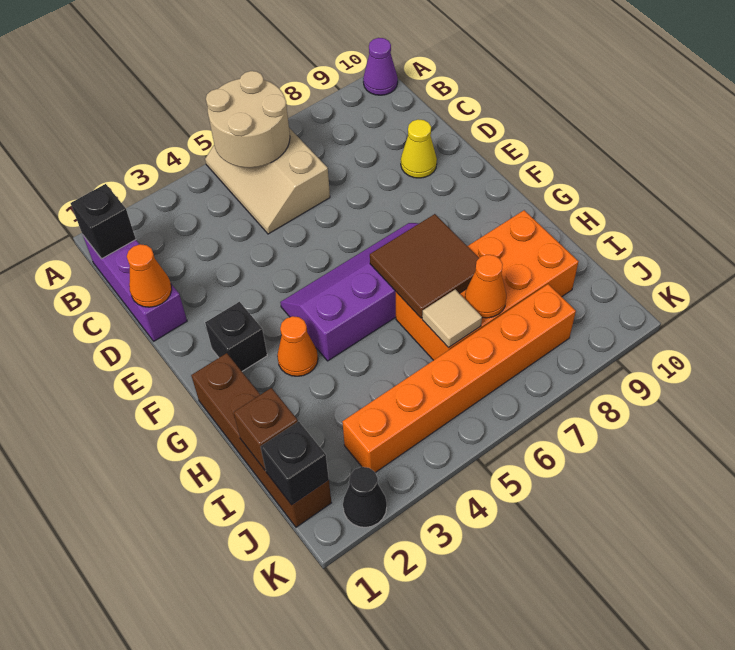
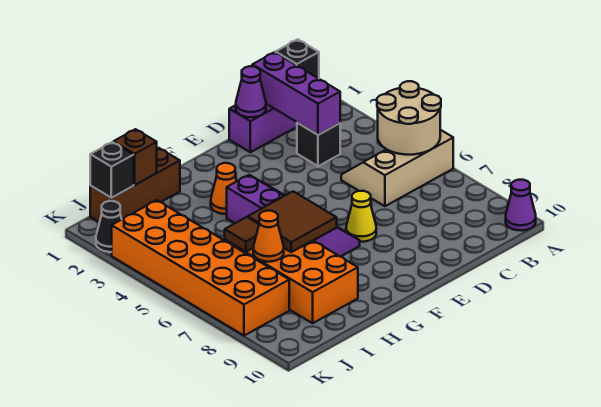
none -> purple 1x3 brick [252,52,340,135]
orange 1x1 cone [127,244,172,307] -> purple 1x1 cone [236,66,266,117]
yellow 1x1 cone [401,119,437,178] -> yellow 1x1 cone moved to [346,191,376,242]
black 1x1 brick [205,302,267,371] -> black 1x1 brick moved to [297,123,340,166]
brown 1x4 brick [191,353,332,527] -> brown 1x3 brick [90,148,180,222]
tan 1x1 tile [422,289,482,348] -> brown 1x1 tile [225,217,259,252]
orange 1x6 brick [343,284,576,473] -> orange 2x6 brick [112,200,289,336]

